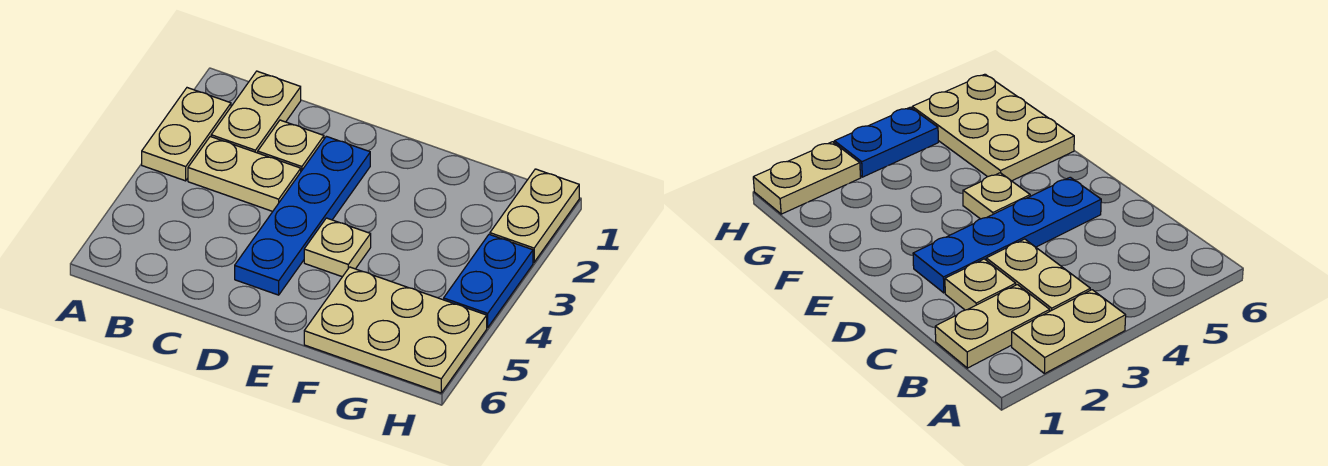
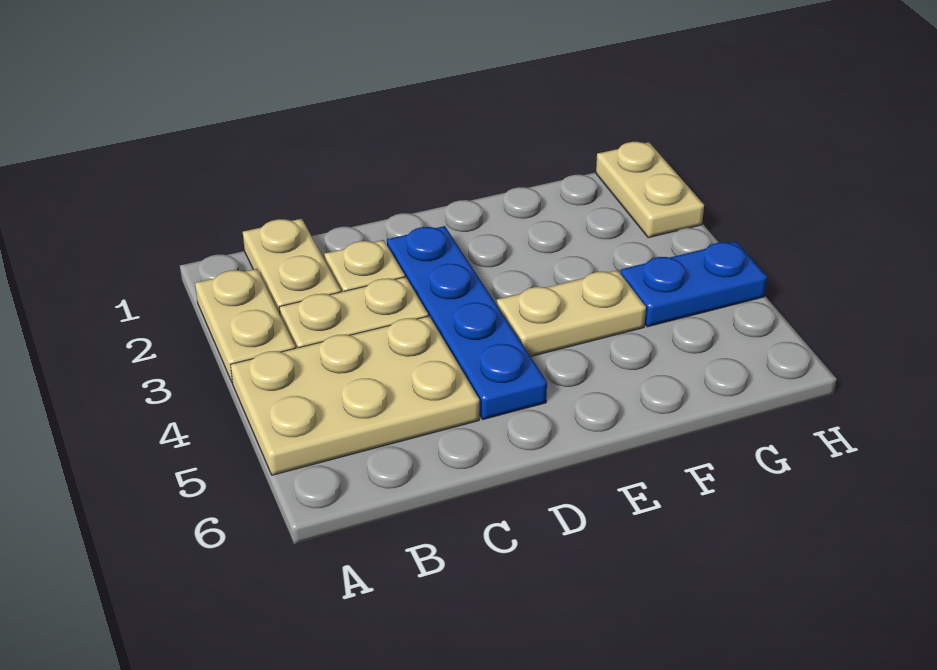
tan 1x1 plate [304,218,371,277] -> tan 1x2 plate [497,270,646,356]
tan 2x3 plate [304,267,487,393] -> tan 2x3 plate moved to [230,316,479,475]
blue 1x2 plate [444,234,533,328] -> blue 1x2 plate turned to [620,241,767,327]

